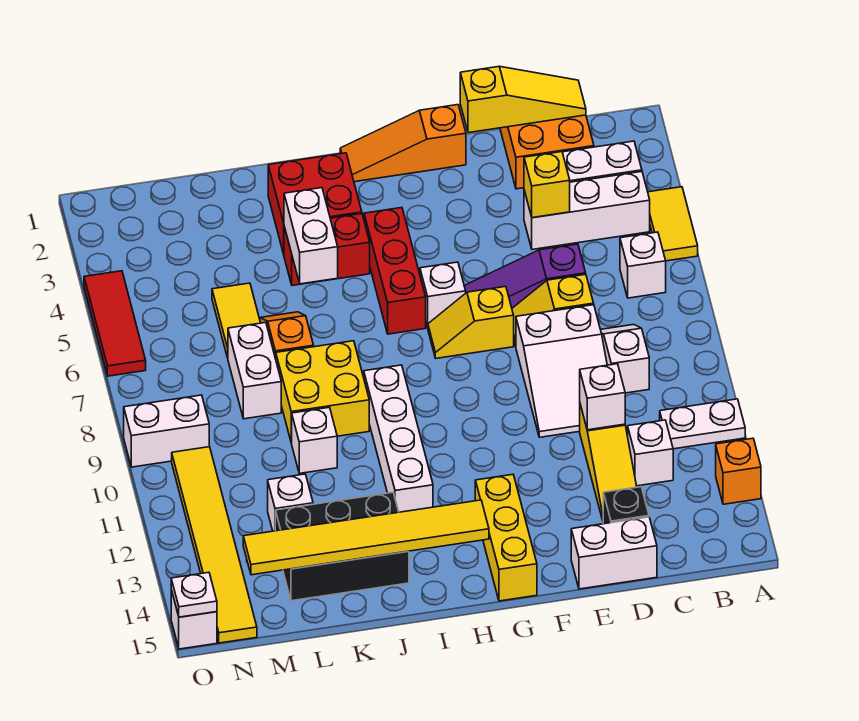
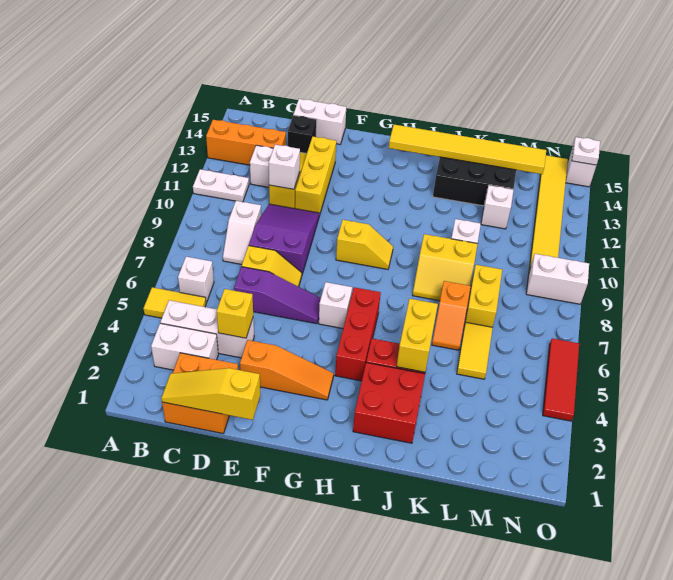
yellow 1x2 tile [648,187,698,261] -> yellow 1x2 tile turned to [143,287,206,318]
orange 1x1 brick [716,438,761,504] -> orange 1x3 brick [206,120,286,165]
white 2x3 slope [516,305,607,437] -> purple 2x3 slope [249,204,319,274]
orange 1x3 slope [340,105,466,182] -> orange 1x3 slope moved to [240,340,334,400]
yellow 1x2 slope [428,286,514,358] -> yellow 1x2 slope moved to [336,220,393,269]
yellow 1x3 brick [475,474,537,601] -> yellow 1x3 brick moved to [295,137,336,216]
white 1x4 brick [364,365,433,512] -> none
white 1x2 brick [284,188,338,284] -> yellow 1x2 brick [397,299,438,372]
yellow 2x2 brick [276,341,369,443] -> yellow 2x2 slope [412,234,478,301]
white 1x2 brick [228,323,281,419] -> yellow 1x2 brick [465,265,502,327]

